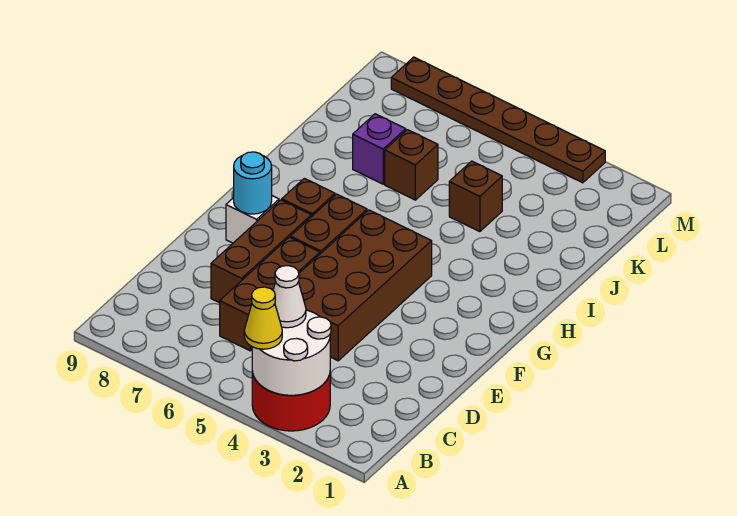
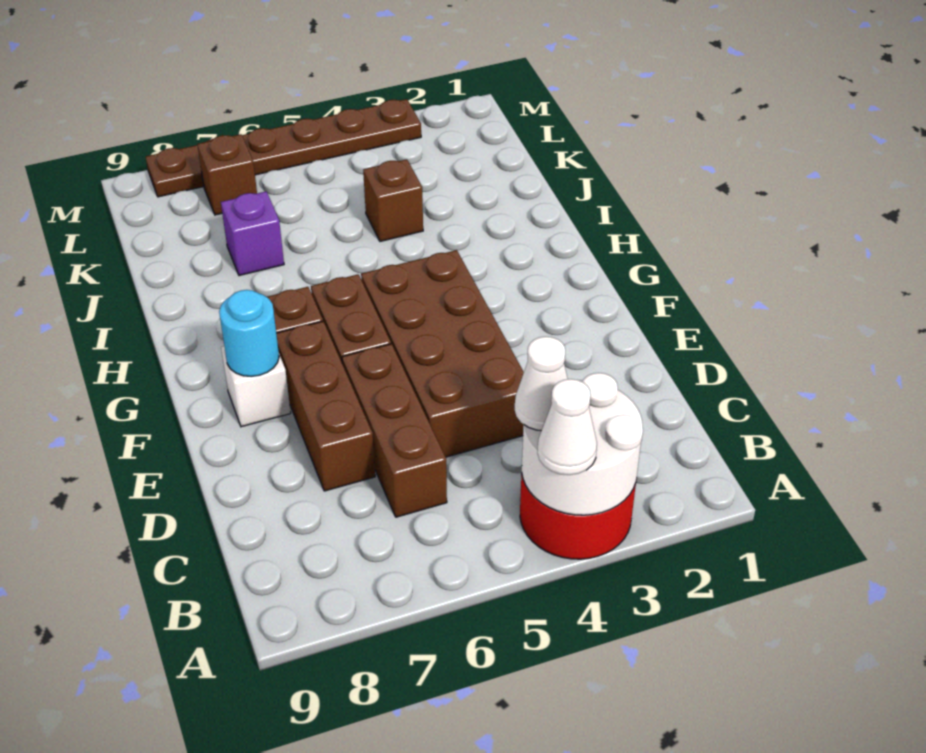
yellow 1x1 cone [244,287,282,349] -> white 1x1 cone [537,379,597,475]
brown 1x1 brick [385,130,438,200] -> brown 1x1 brick moved to [197,134,257,215]

